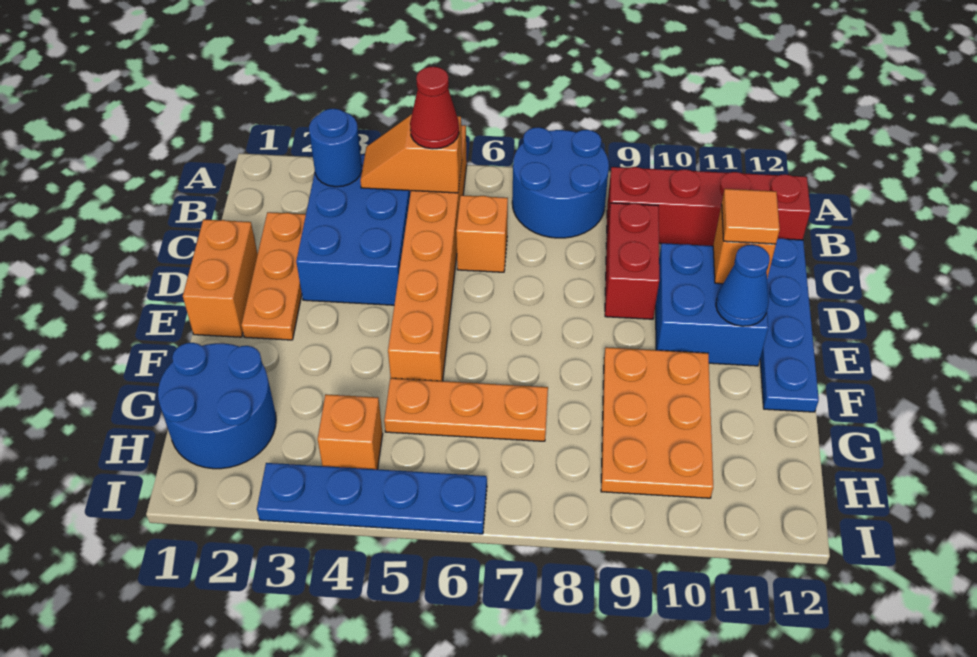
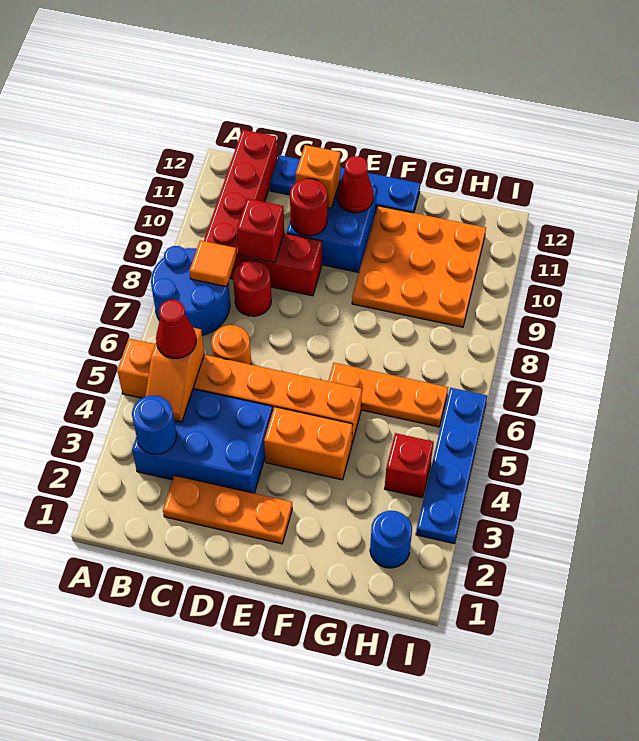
orange 1x1 brick [456,195,508,272] -> orange 1x1 round brick [211,325,251,365]
none -> red 1x1 round brick [233,260,271,316]
none -> red 1x1 brick [237,199,284,263]
orange 1x2 brick [183,219,258,337] -> orange 1x2 brick moved to [264,407,353,480]
none -> red 1x1 round brick [290,178,327,236]
orange 1x1 tile [722,189,780,244] -> orange 1x1 tile moved to [190,240,237,287]
blue 1x1 cone [716,245,770,326] -> red 1x1 cone [337,156,374,213]
orange 2x3 plate [601,347,713,498] -> orange 3x3 plate [352,206,486,327]
blue 2x2 round brick [158,343,276,469] -> blue 1x1 round brick [370,511,412,568]
orange 1x3 plate [384,378,548,441] -> orange 1x3 plate turned to [328,363,448,427]
orange 1x1 brick [318,394,383,469] -> red 1x1 brick [385,433,434,498]

